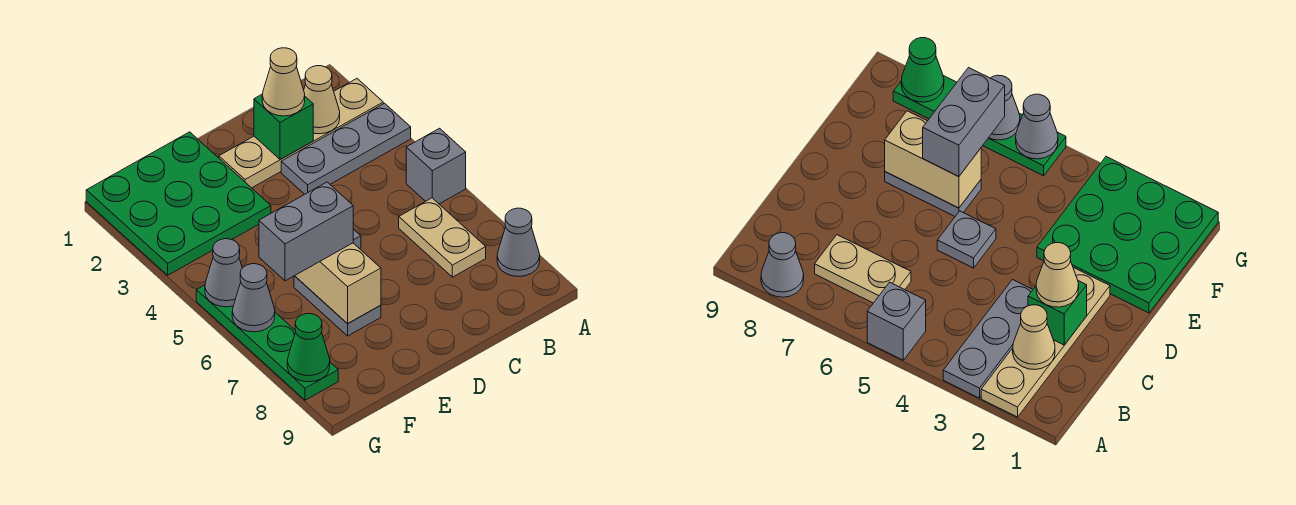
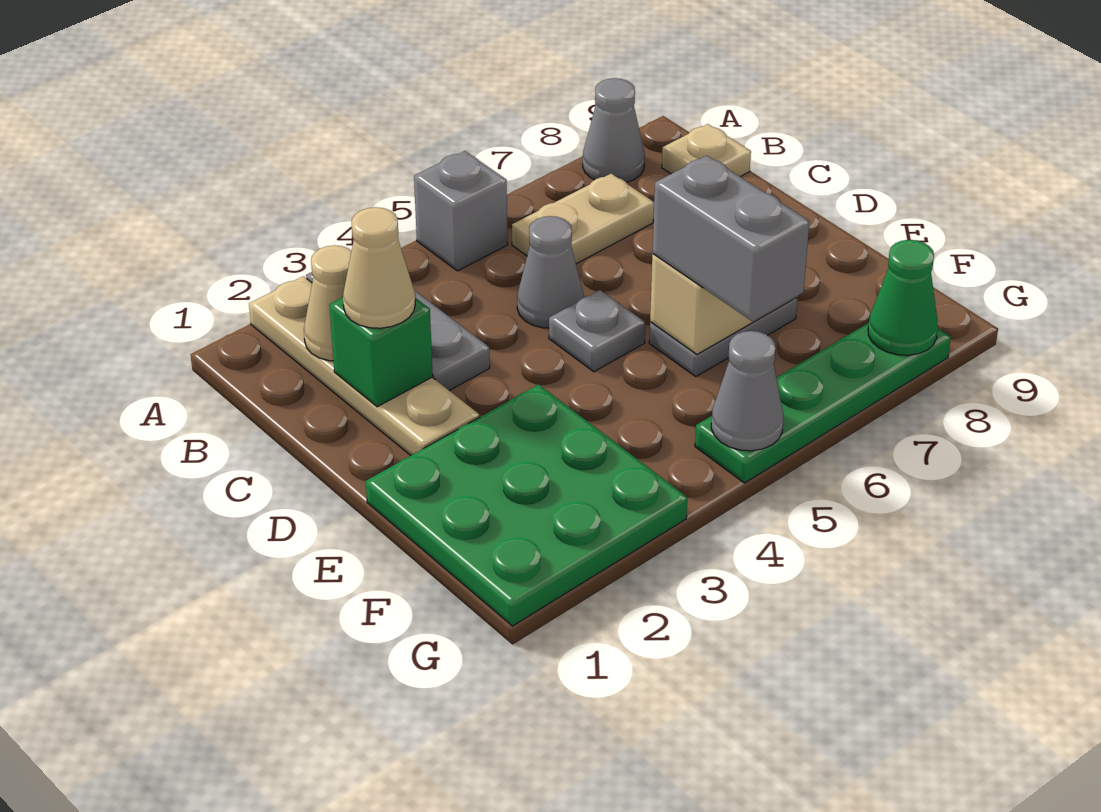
none -> tan 1x1 plate [662,124,751,177]
grey 1x1 cone [232,264,275,332] -> grey 1x1 cone moved to [517,216,584,328]

